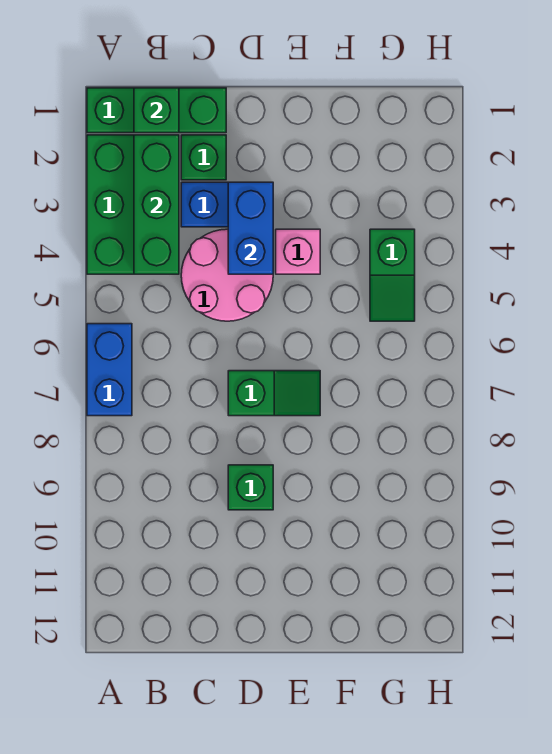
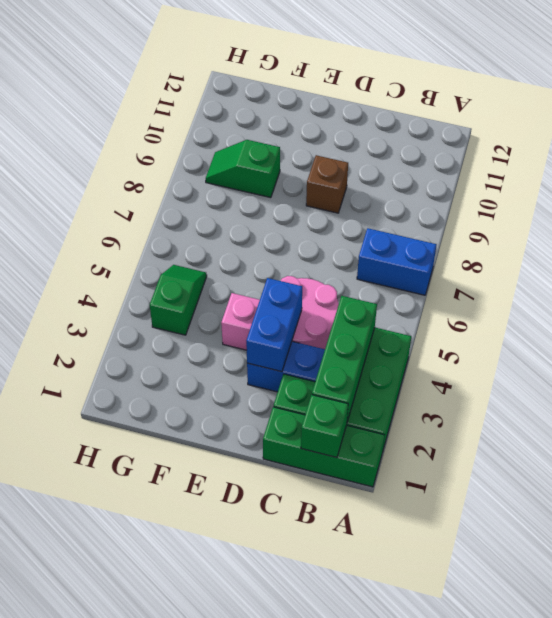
blue 1x2 brick [87,324,132,416] -> blue 1x2 brick turned to [357,228,437,295]
green 1x2 slope [228,371,320,416] -> green 1x2 slope moved to [206,140,280,198]
green 1x1 brick [228,465,273,510] -> brown 1x1 brick [306,155,348,213]

